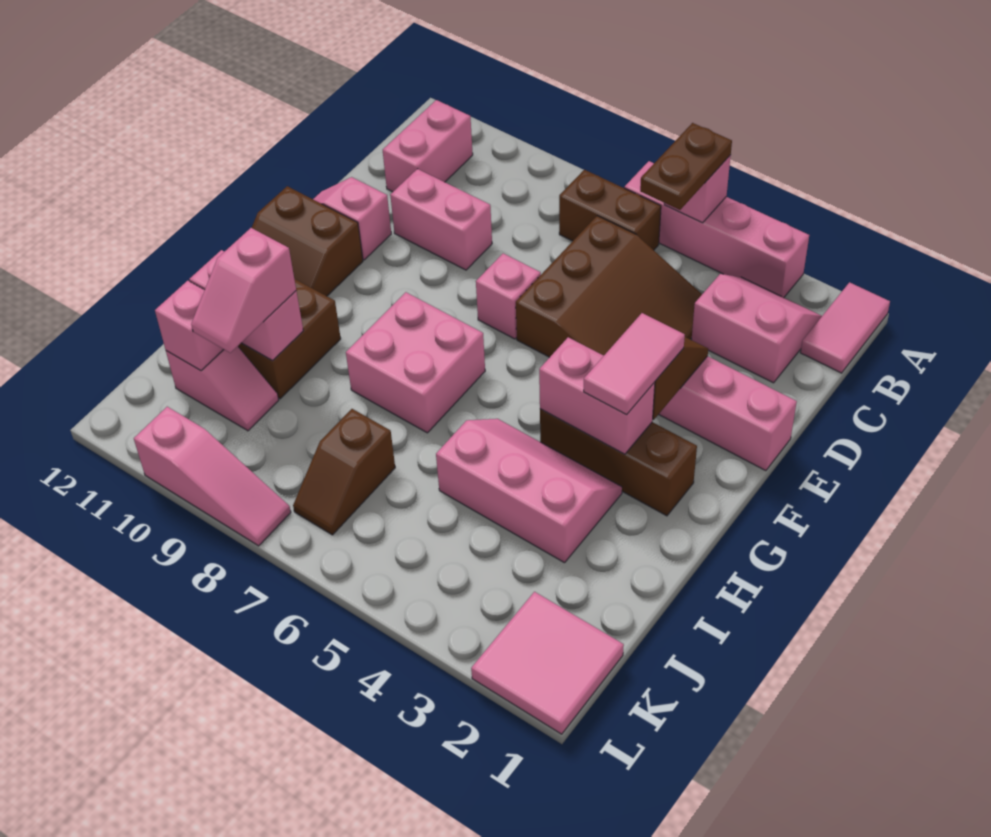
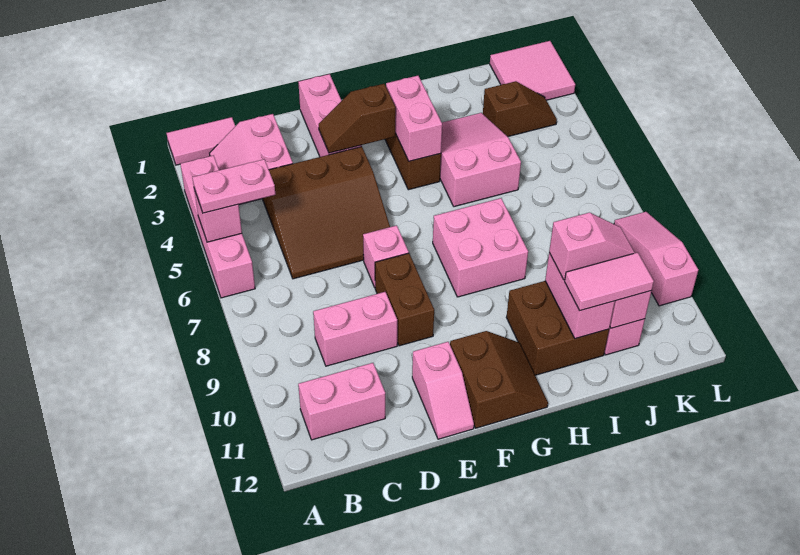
brown 1x2 plate [640,123,732,210] -> pink 1x2 plate [192,159,275,213]
brown 1x2 brick [559,170,661,250] -> brown 1x2 brick moved to [375,253,434,346]
brown 3x3 slope [516,216,702,357] -> brown 3x3 slope turned to [263,147,390,279]
pink 1x2 brick [390,169,492,270] -> pink 1x2 brick turned to [313,292,397,366]
pink 1x2 tile [584,313,685,414] -> pink 1x2 tile moved to [565,252,654,311]
pink 2x3 slope [436,419,622,563] -> pink 2x3 slope turned to [440,113,521,207]
brown 1x2 slope [293,409,395,535] -> brown 1x2 slope moved to [483,81,557,137]

